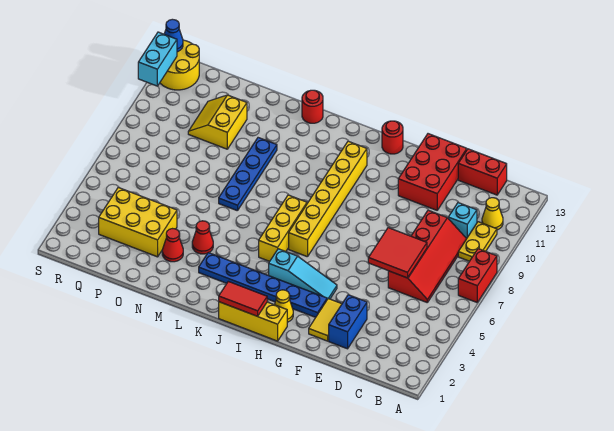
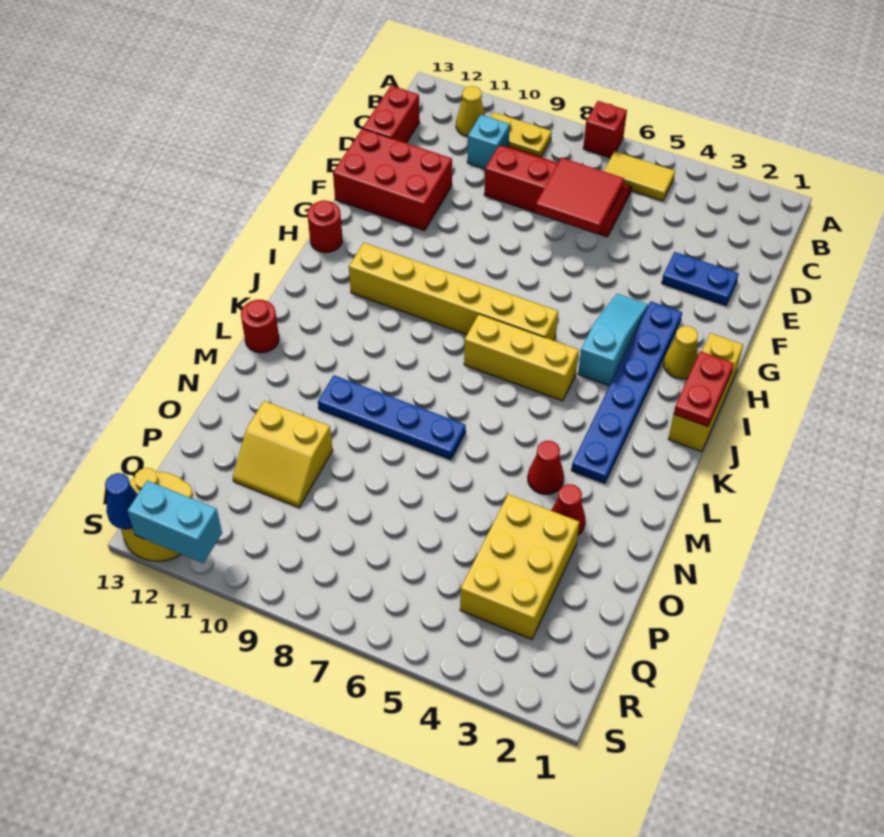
red 1x2 brick [458,249,497,302] -> red 1x1 brick [583,101,627,158]
blue 1x2 brick [329,295,367,349] -> blue 1x2 plate [662,252,739,305]
yellow 1x2 tile [309,298,342,341] -> yellow 1x2 tile moved to [604,151,675,201]
red 1x2 tile [219,281,267,316] -> red 1x2 plate [674,351,734,427]

